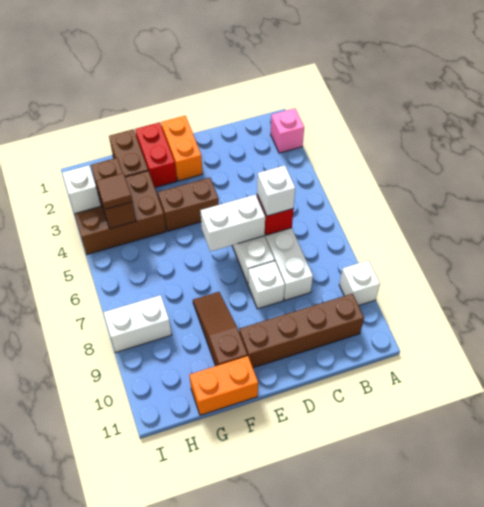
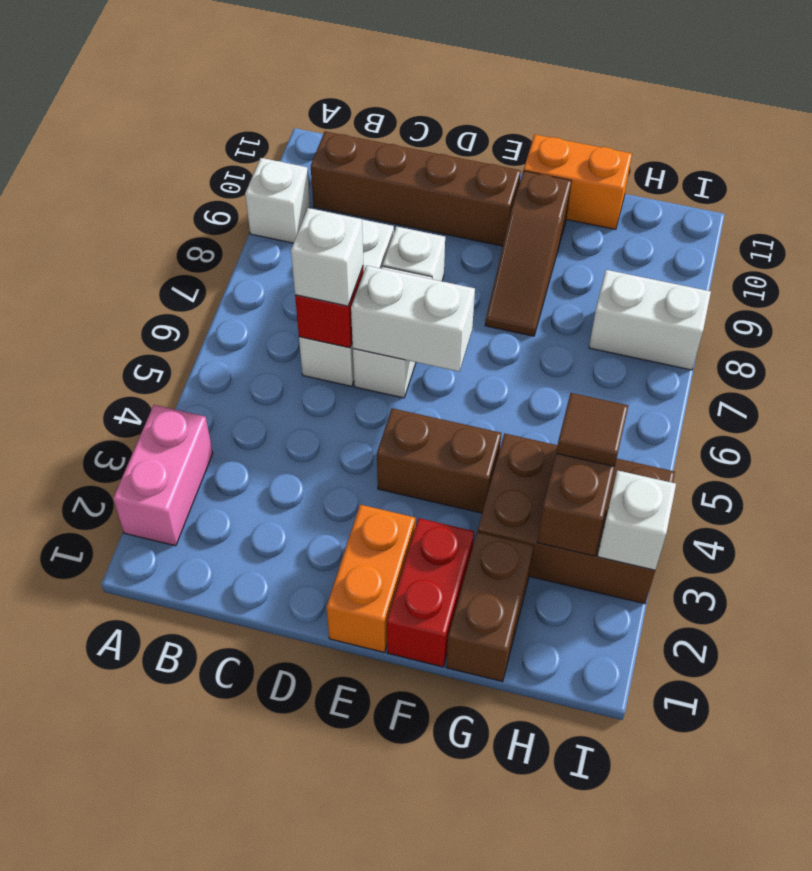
pink 1x1 brick [271,108,304,153] -> pink 1x2 brick [113,405,213,546]

